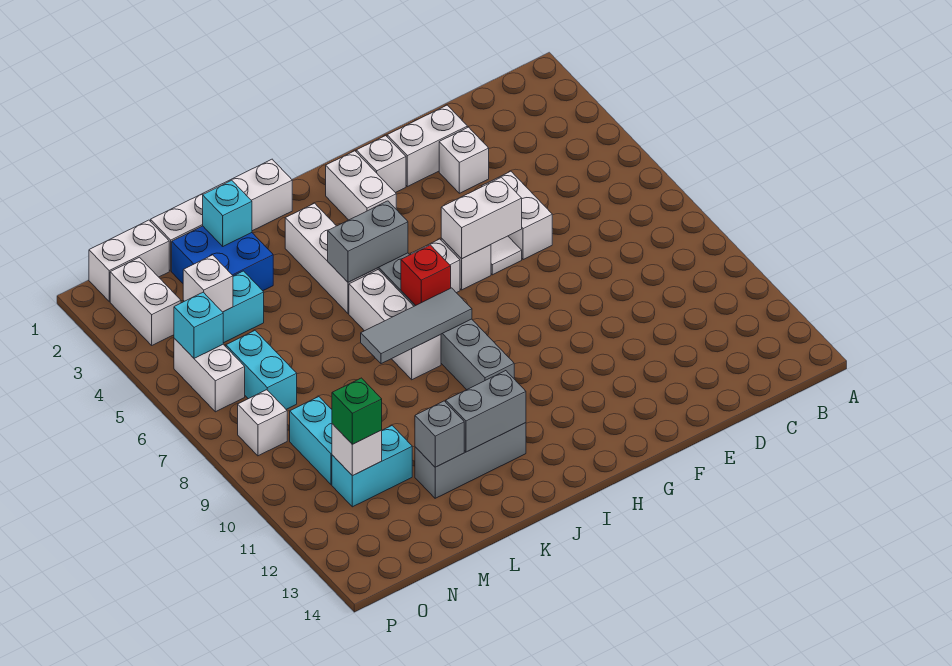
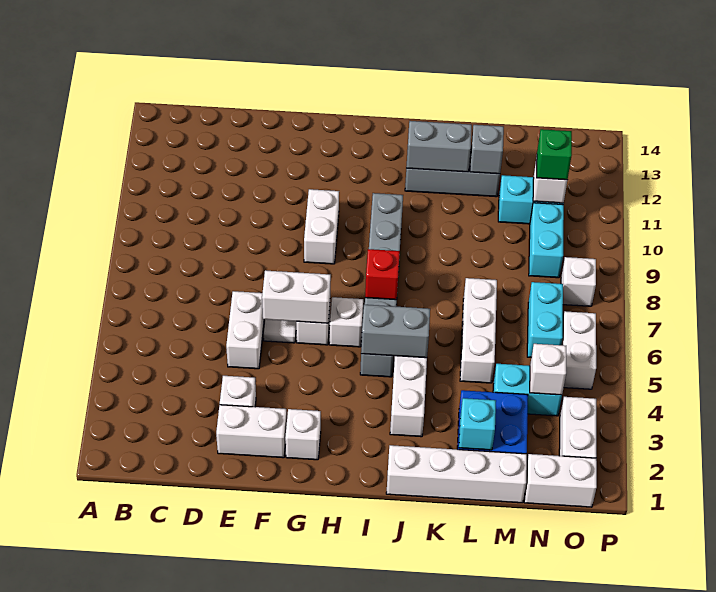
white 1x2 brick [326,151,396,220] -> white 1x2 brick moved to [304,189,339,264]
grey 1x3 tile [361,288,472,364] -> none
white 1x3 brick [349,270,441,380] -> white 1x3 brick moved to [460,278,497,383]
cyan 1x1 brick [174,292,223,358] -> none

